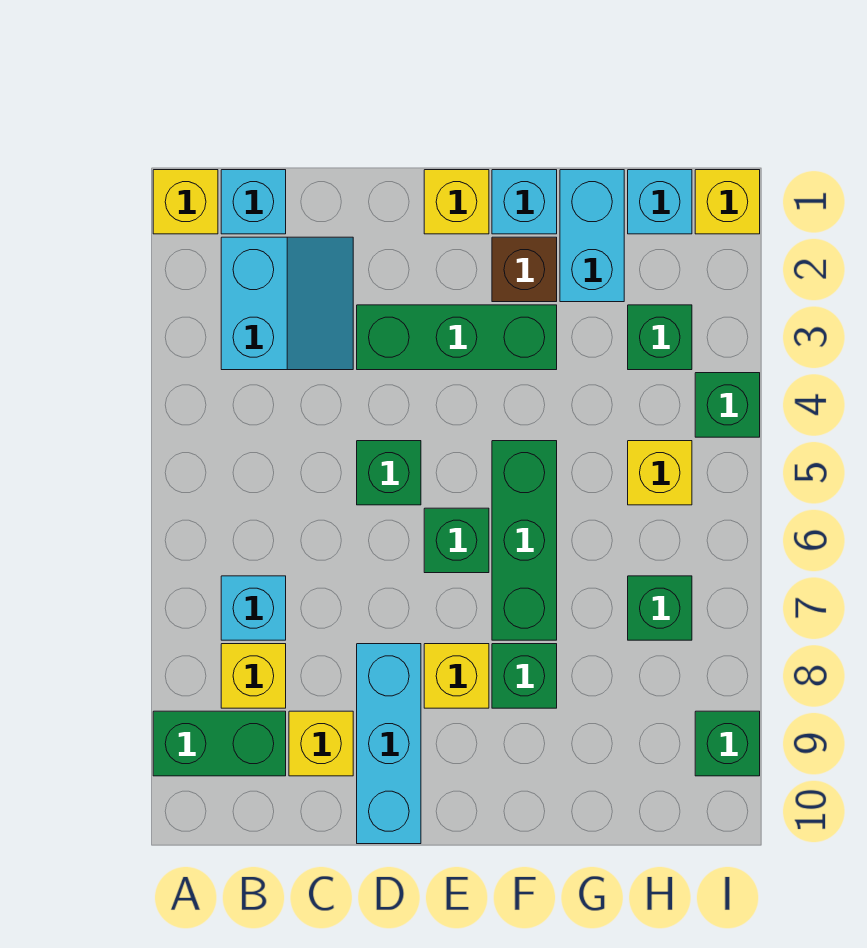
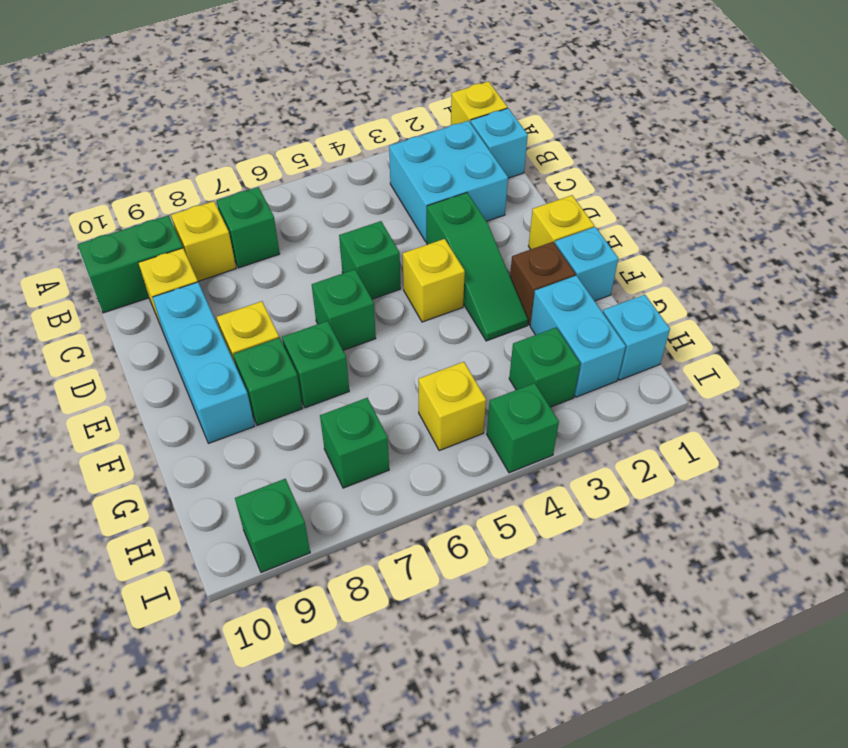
green 1x2 brick [153,711,286,776] -> green 1x2 brick turned to [78,216,183,313]
cyan 2x2 slope [221,237,353,370] -> cyan 2x2 brick [389,121,508,242]
cyan 1x1 brick [221,576,286,640] -> green 1x1 brick [216,187,280,268]
green 1x3 brick [357,305,557,370] -> green 1x3 slope [427,193,528,341]
cyan 1x3 brick [357,644,421,844] -> cyan 1x3 brick turned to [152,282,255,443]
green 1x3 brick [492,441,557,640] -> green 1x1 brick [282,321,349,408]
cyan 1x2 brick [560,170,624,302] -> cyan 1x2 brick turned to [530,275,626,397]
yellow 1x1 brick [695,170,760,234] -> yellow 1x1 brick moved to [403,239,465,322]

